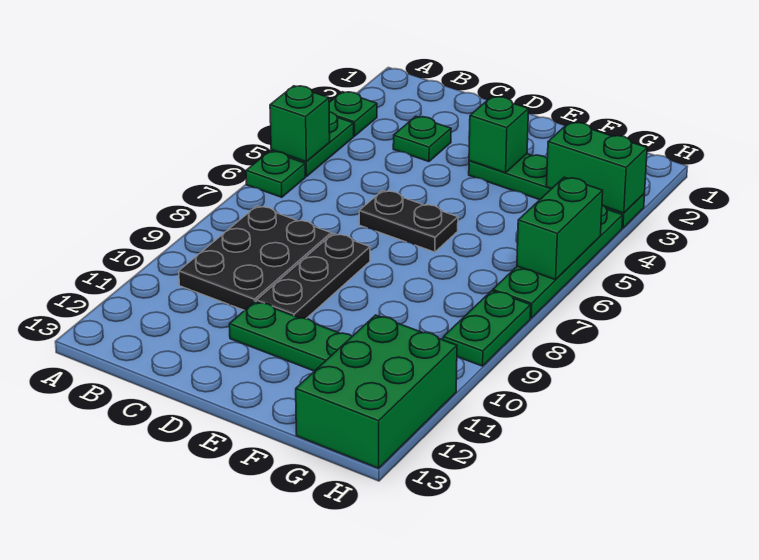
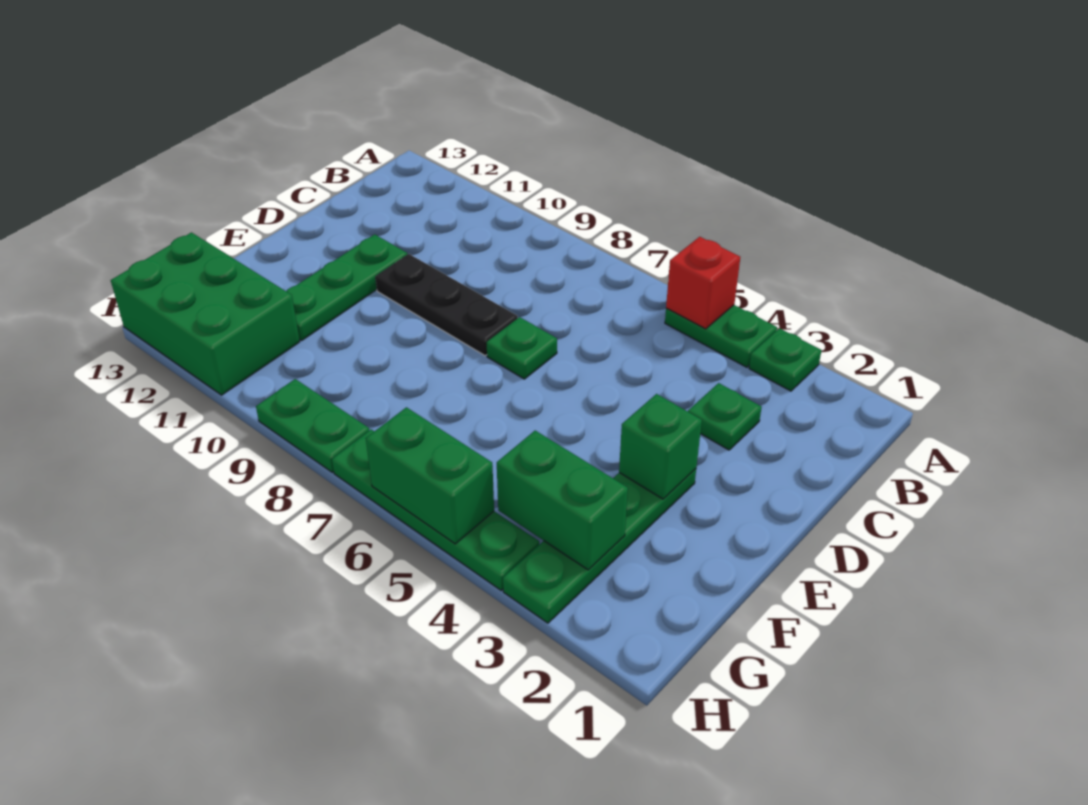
green 1x1 brick [270,86,330,161] -> red 1x1 brick [666,237,740,329]
green 1x1 plate [246,151,305,197] -> green 1x1 plate moved to [487,317,557,379]
black 2x3 plate [179,206,331,310] -> none
black 1x2 plate [359,190,458,252] -> none
green 1x2 brick [546,122,647,213] -> green 1x2 brick turned to [497,431,628,570]

